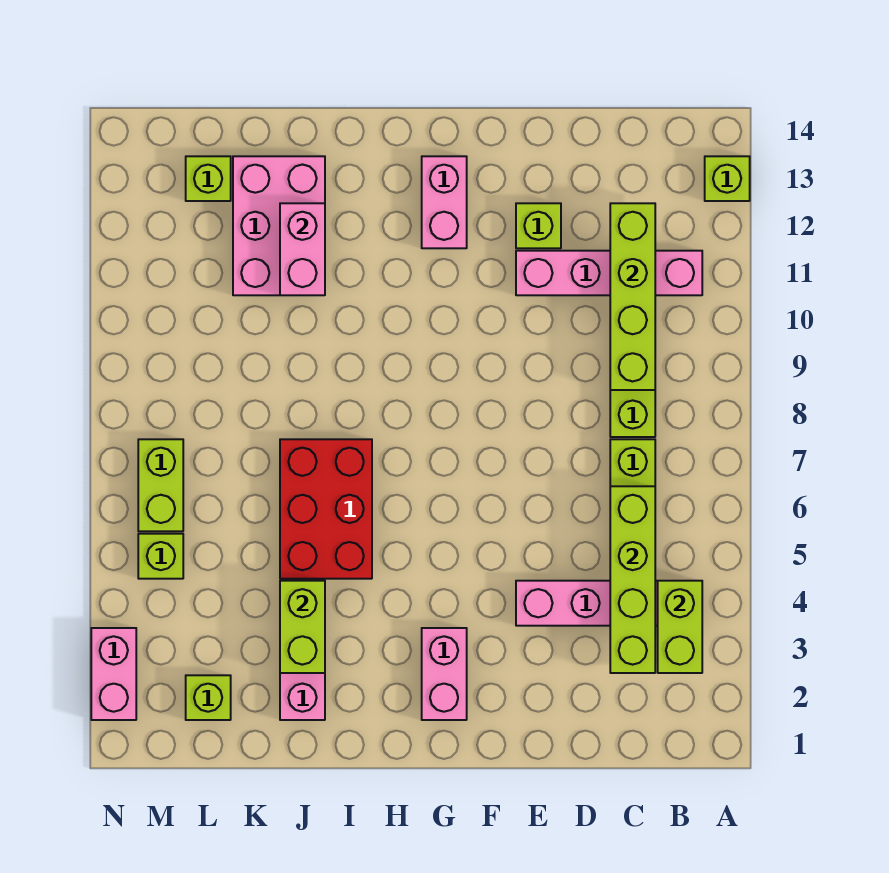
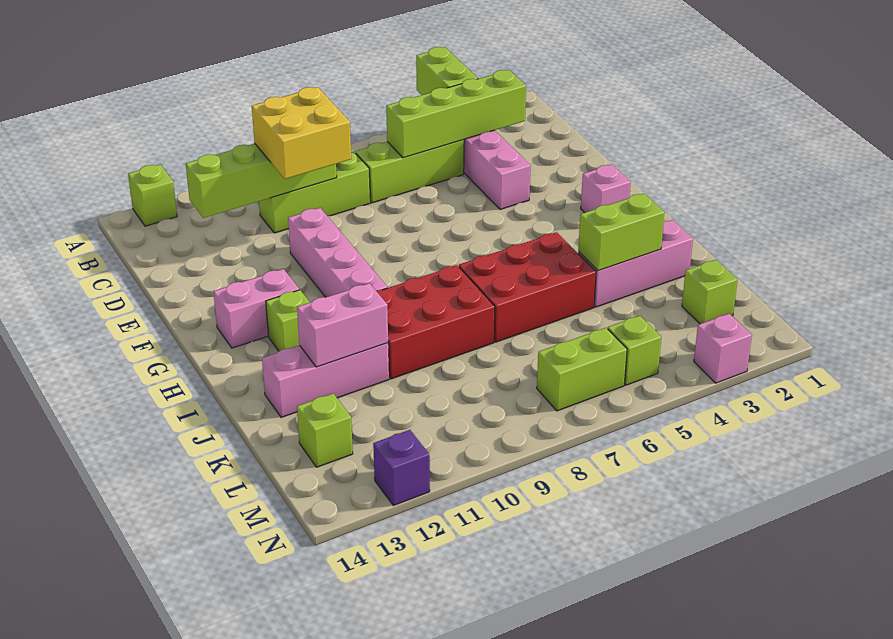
lime 1x2 brick [658,581,702,673] -> lime 1x2 brick turned to [416,47,478,95]
pink 1x4 brick [516,251,702,295] -> pink 1x4 brick moved to [288,208,387,297]
none -> yellow 2x2 brick [252,87,351,179]
lime 1x1 brick [516,203,561,248] -> lime 1x1 brick moved to [266,290,310,351]
pink 1x2 brick [422,628,467,720] -> pink 1x1 brick [581,165,631,213]
none -> red 2x3 brick [376,265,495,379]
pink 2x3 brick [233,156,325,295] -> pink 1x3 brick [262,343,389,417]
pink 1x2 brick [91,628,136,720] -> pink 1x1 brick [694,314,752,383]
none -> purple 1x1 brick [373,430,430,506]

